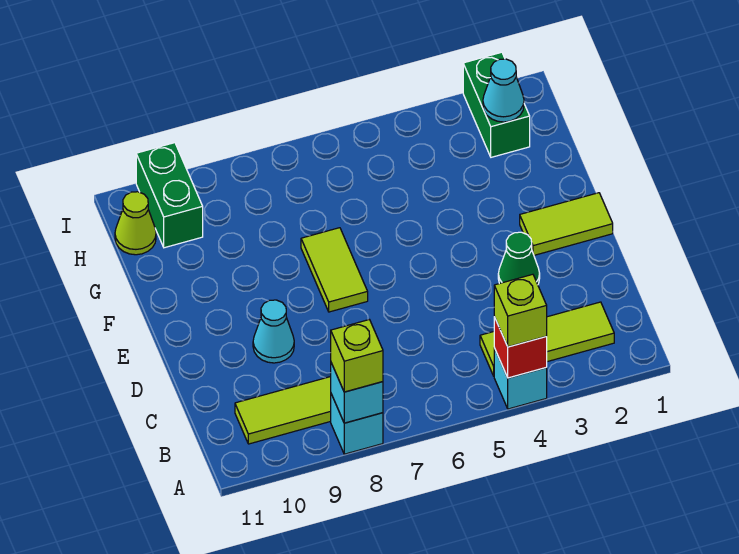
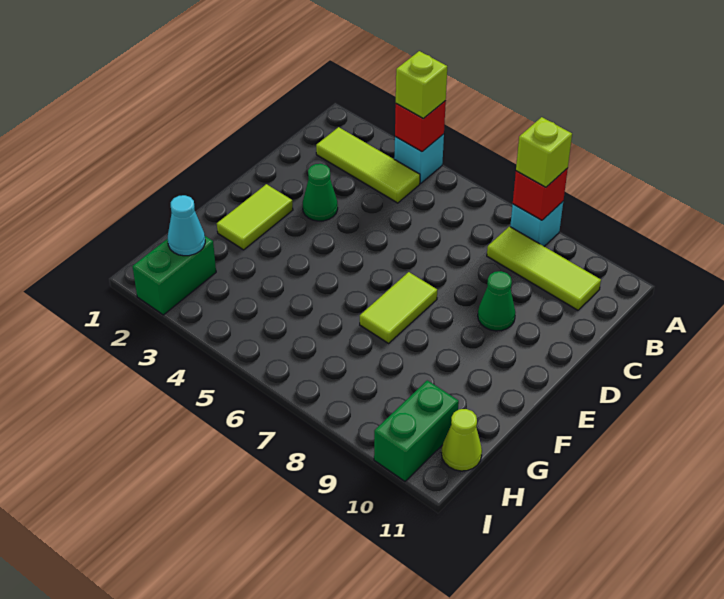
cyan 1x1 brick [331,363,383,423] -> red 1x1 brick [513,168,568,220]
cyan 1x1 cone [253,300,294,363] -> green 1x1 cone [478,271,515,331]
lime 1x2 tile [520,193,613,255] -> lime 1x2 tile turned to [217,184,293,250]

